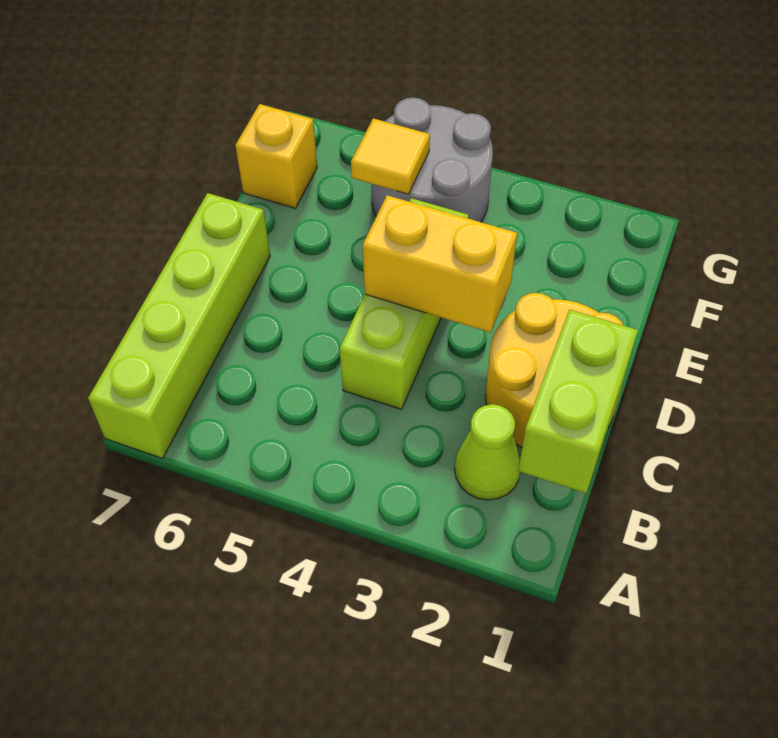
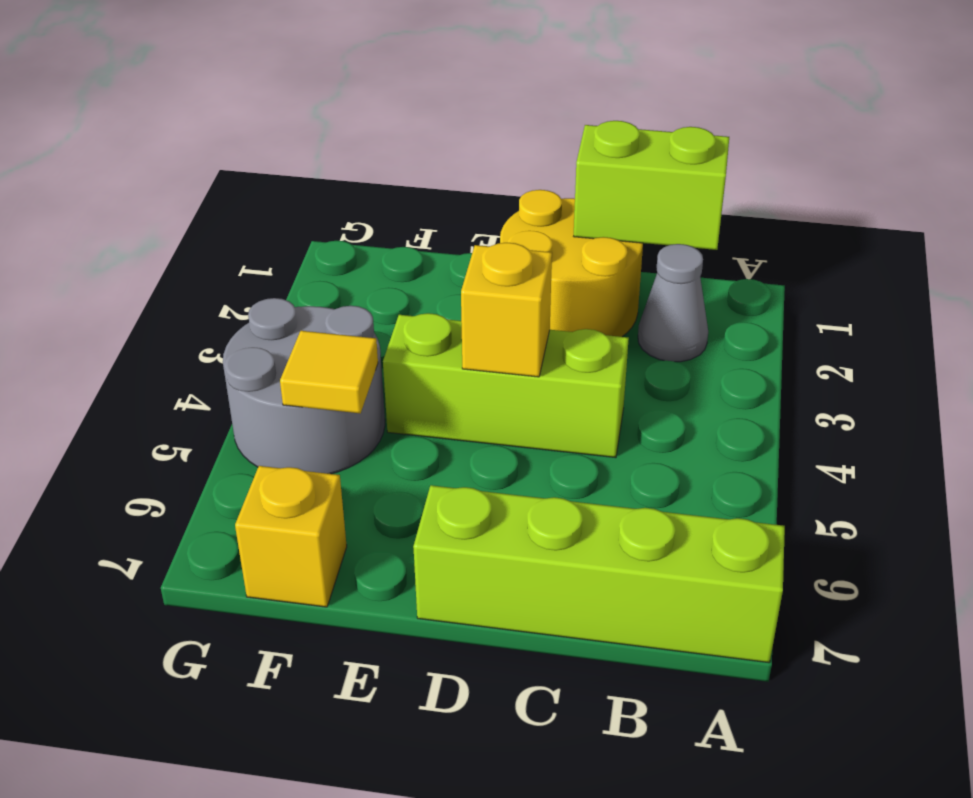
lime 1x1 cone [455,404,520,500] -> grey 1x1 cone [638,244,708,362]
yellow 1x2 brick [363,195,517,333] -> yellow 1x1 brick [461,243,552,377]

